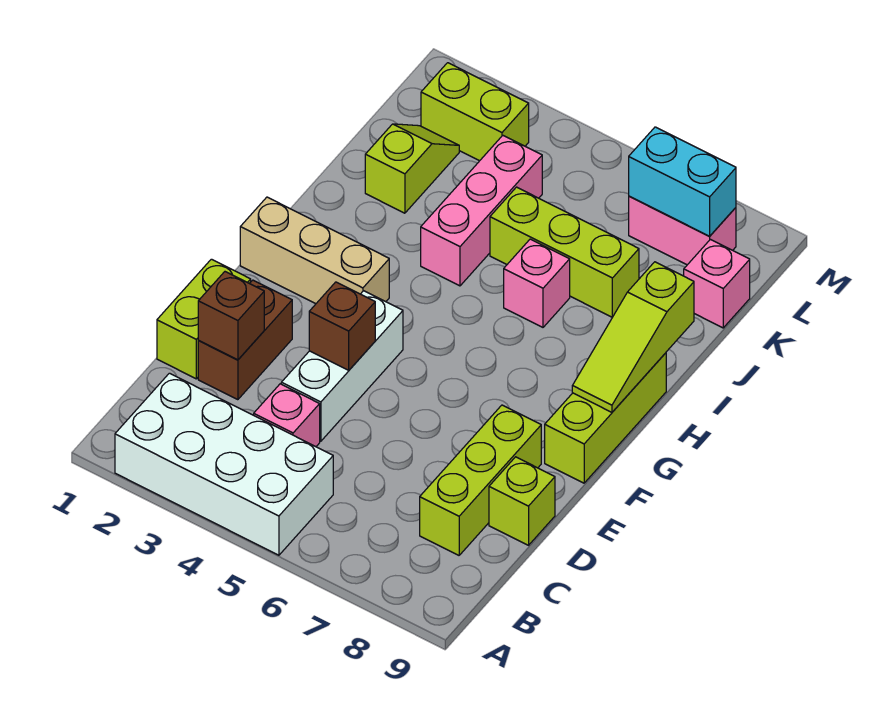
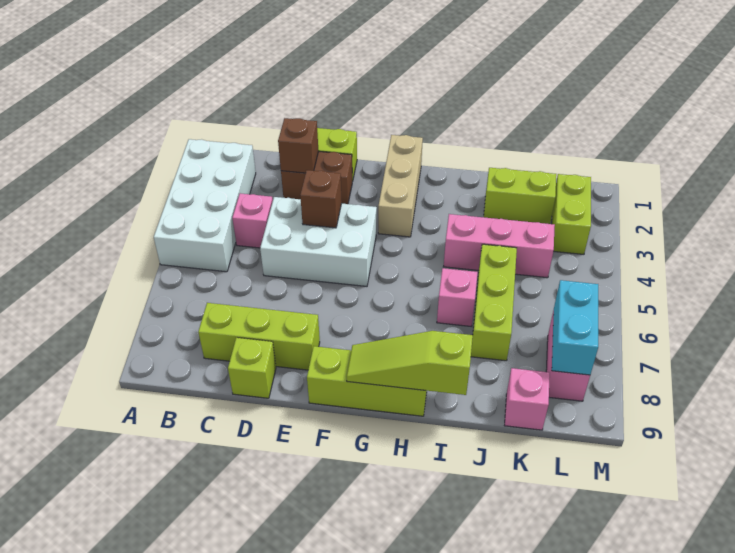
white 1x3 brick [281,291,403,441] -> white 2x3 brick [260,197,377,286]
lime 1x2 slope [365,124,459,213] -> lime 1x2 brick [484,168,556,224]

